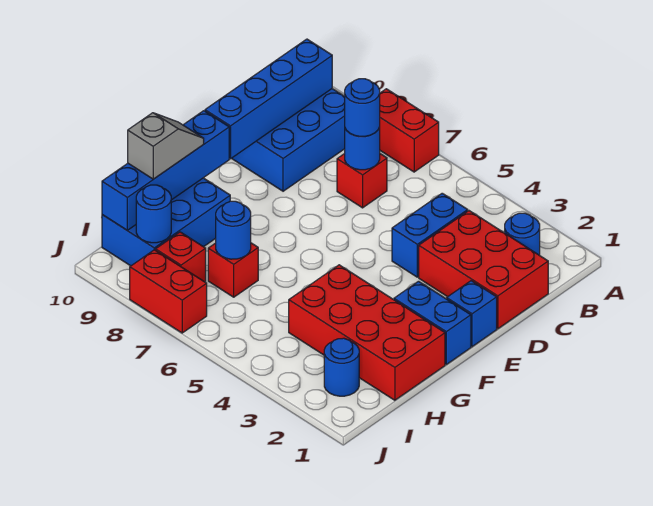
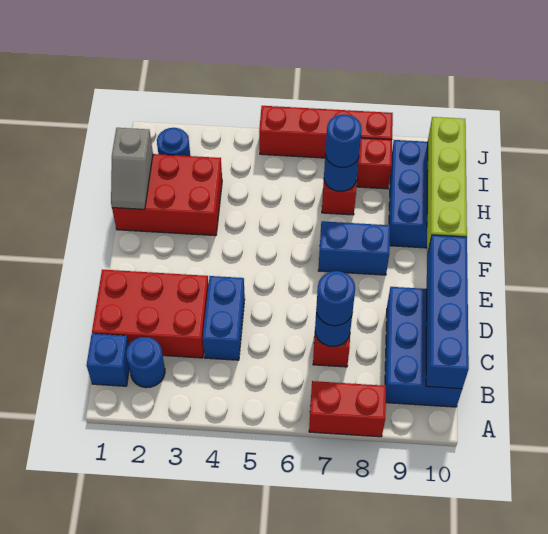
blue 1x1 brick [447,281,497,347] -> blue 1x1 brick moved to [87,334,129,386]
blue 1x2 brick [394,281,471,364] -> blue 1x2 brick moved to [318,221,390,275]
blue 1x4 brick [102,111,229,230] -> lime 1x4 brick [427,117,467,255]
red 2x4 brick [289,265,445,400] -> red 2x3 brick [112,154,222,236]
grey 1x2 slope [128,113,204,179] -> grey 1x2 slope moved to [111,128,153,209]
blue 1x1 round brick [136,185,171,243] -> blue 1x1 round brick moved to [325,114,362,167]
red 1x2 brick [130,250,207,333] -> red 1x4 brick [259,106,393,158]

